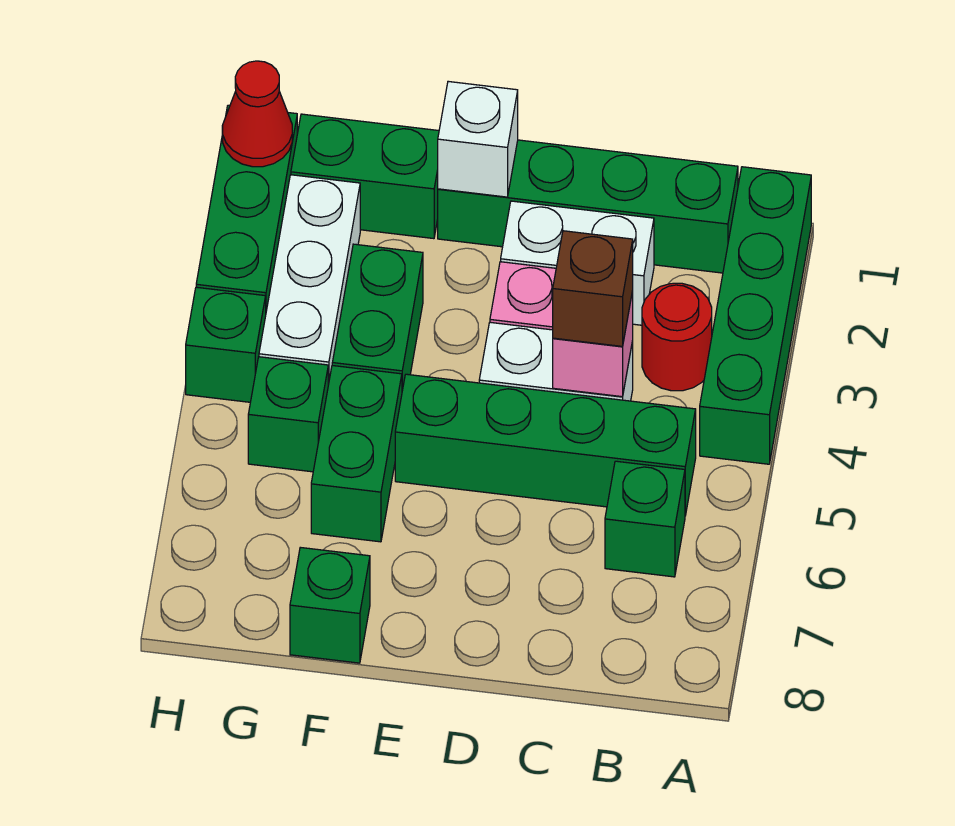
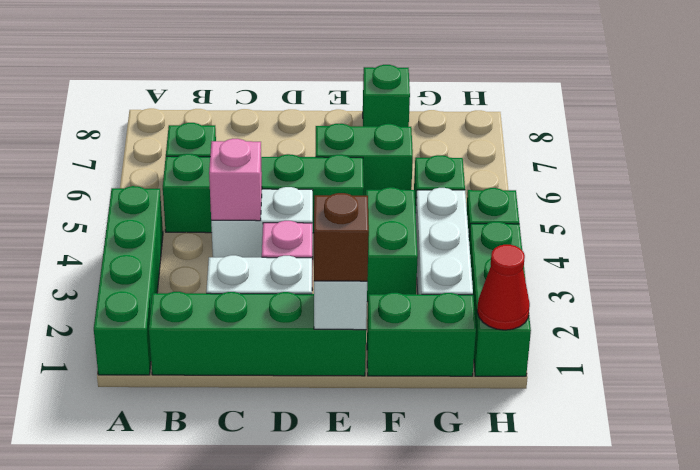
red 1x1 round brick [642,283,712,391] -> none
brown 1x1 brick [553,231,633,346] -> brown 1x1 brick moved to [314,193,369,281]
green 1x2 brick [311,366,402,542] -> green 1x2 brick turned to [316,124,413,196]

